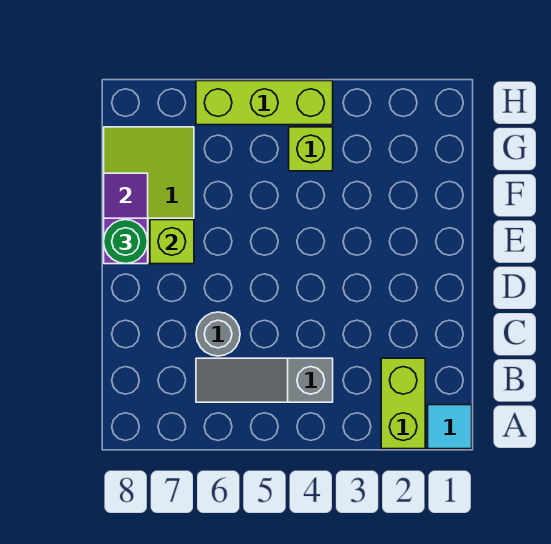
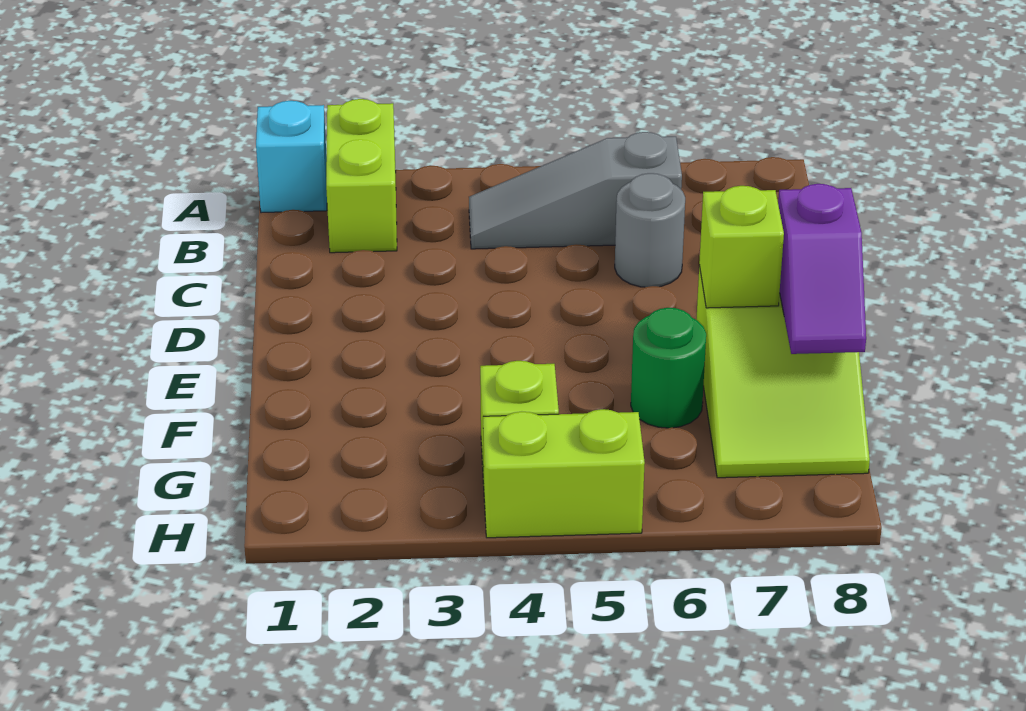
cyan 1x1 tile [428,405,472,449] -> cyan 1x1 brick [256,101,327,213]
grey 1x3 slope [196,358,333,402] -> grey 1x3 slope turned to [469,132,682,249]
green 1x1 round brick [104,220,148,264] -> green 1x1 round brick moved to [631,308,706,428]
lime 1x3 brick [196,81,333,125] -> lime 1x2 brick [483,409,645,538]

